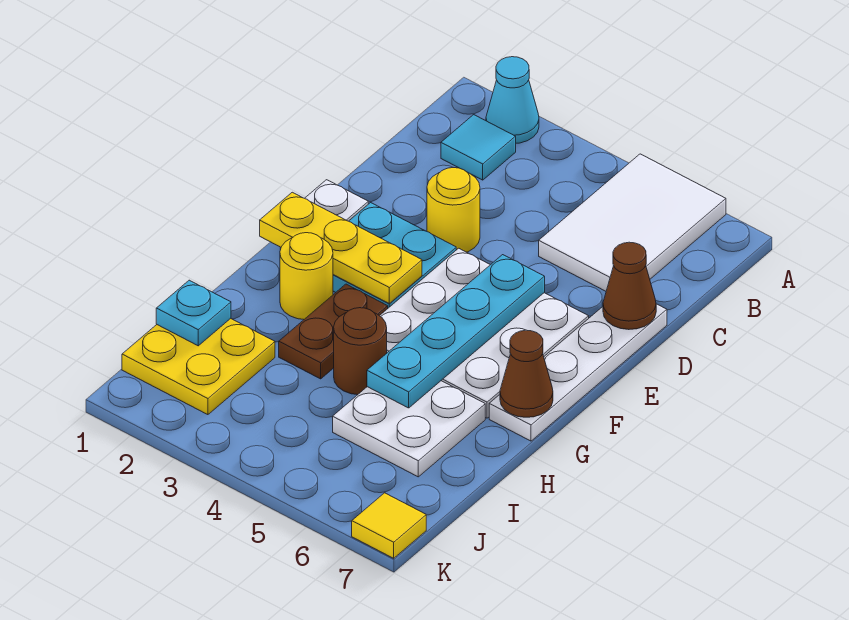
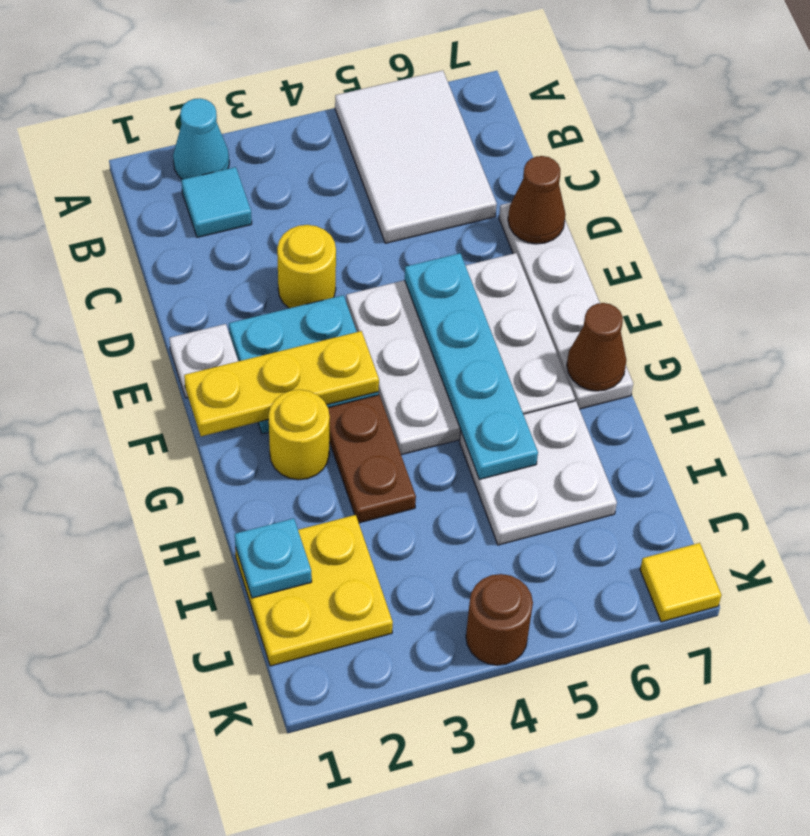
brown 1x1 round brick [334,308,387,395] -> brown 1x1 round brick moved to [466,574,533,665]

